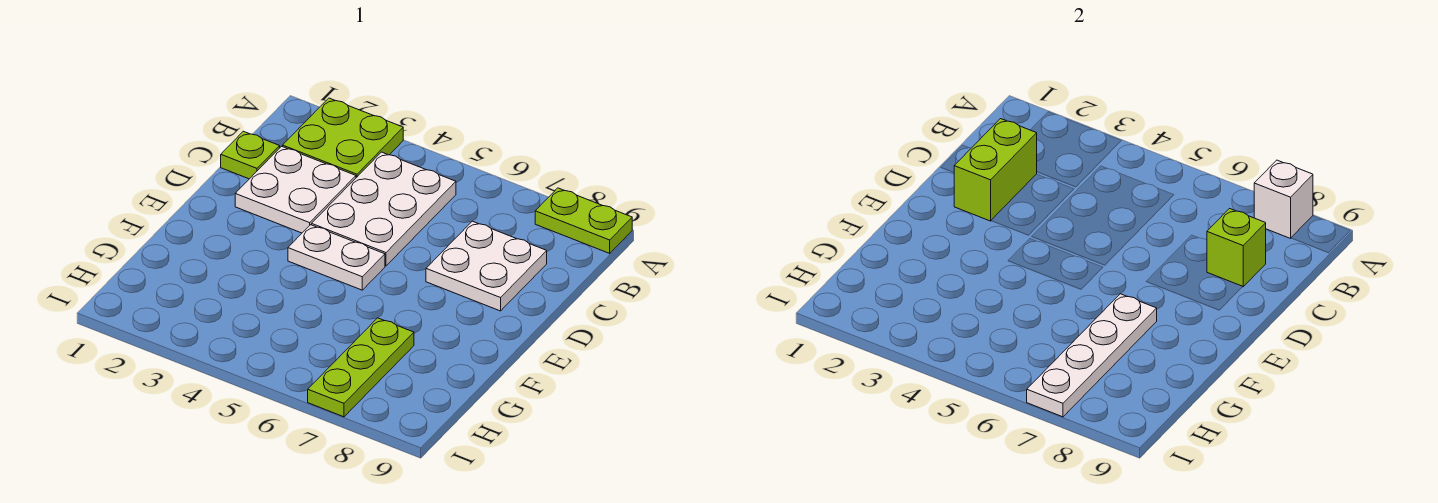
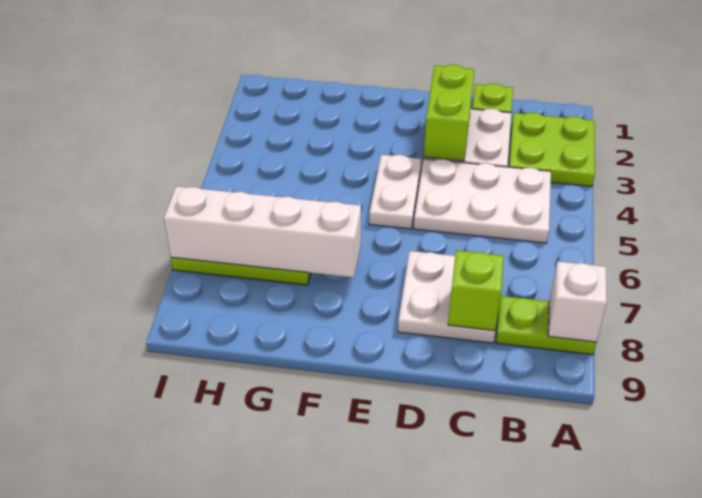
lime 1x2 plate [535,188,632,253] -> lime 1x2 plate turned to [496,296,597,355]
lime 1x2 brick [954,119,1037,221] -> lime 1x2 brick turned to [424,64,474,161]
white 1x4 plate [1027,294,1157,417] -> white 1x4 brick [164,186,361,278]

